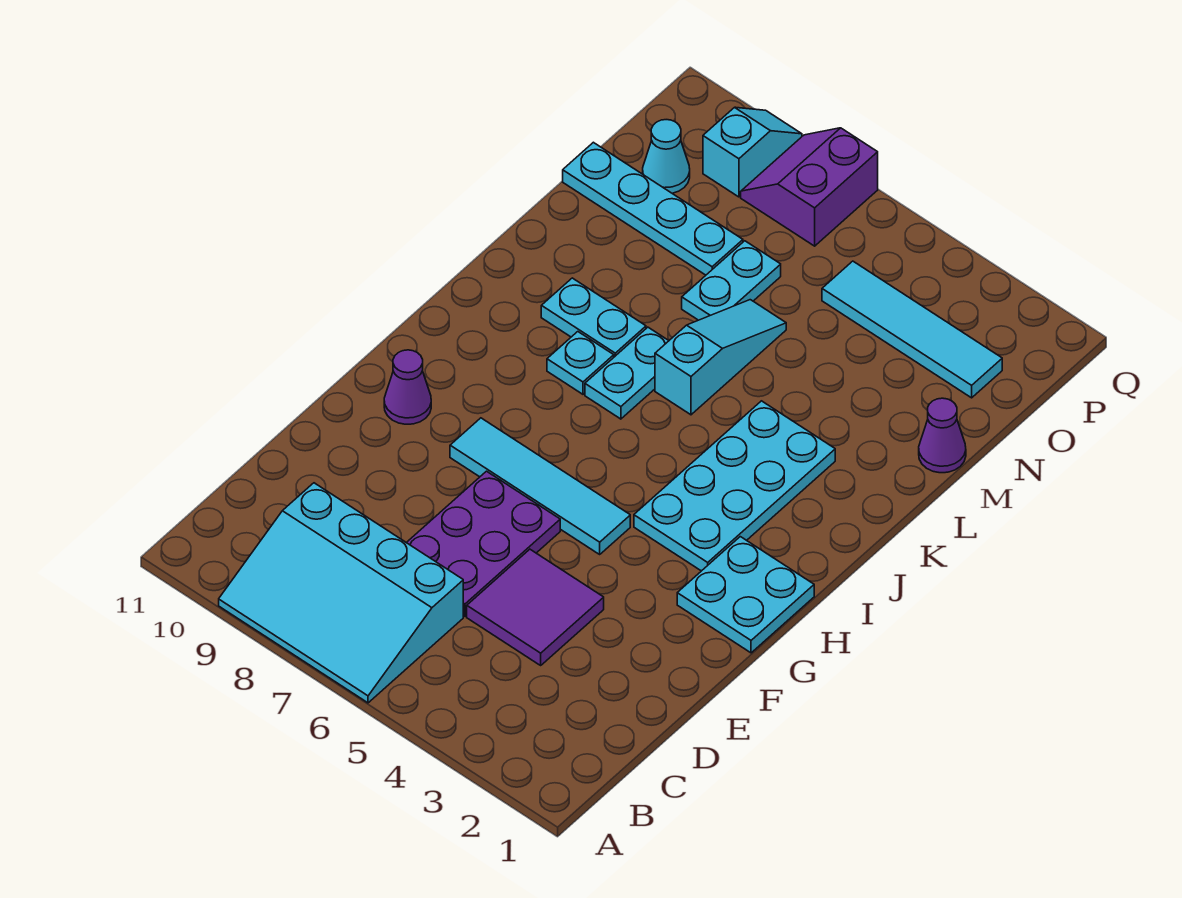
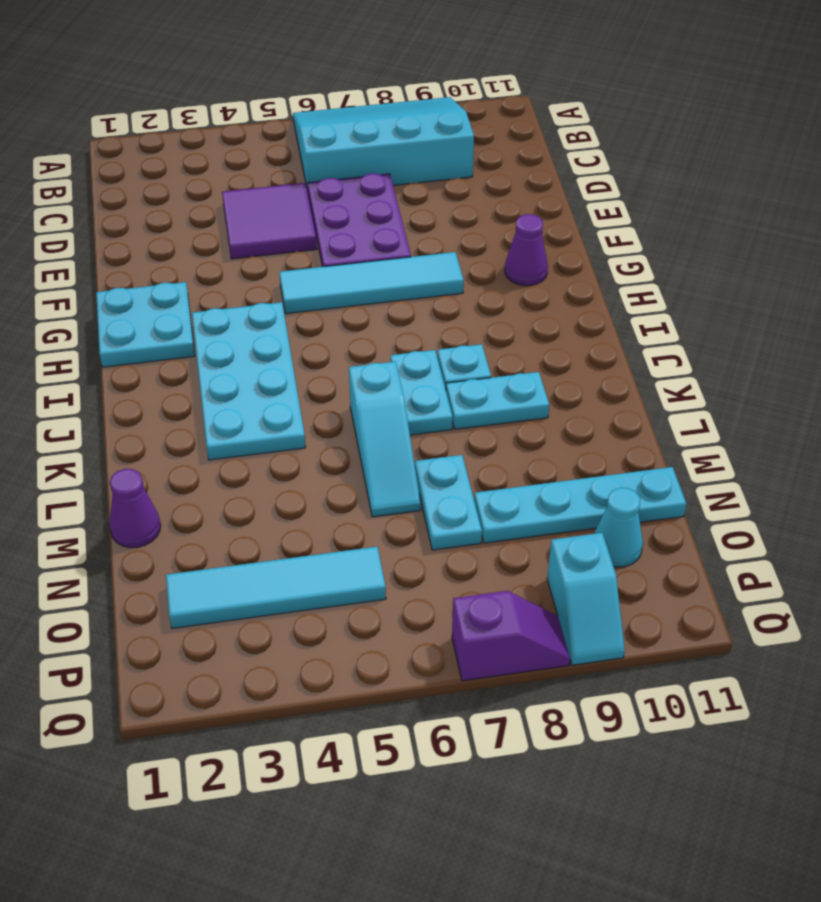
purple 2x2 slope [741,128,878,246] -> purple 1x2 slope [452,591,570,681]

